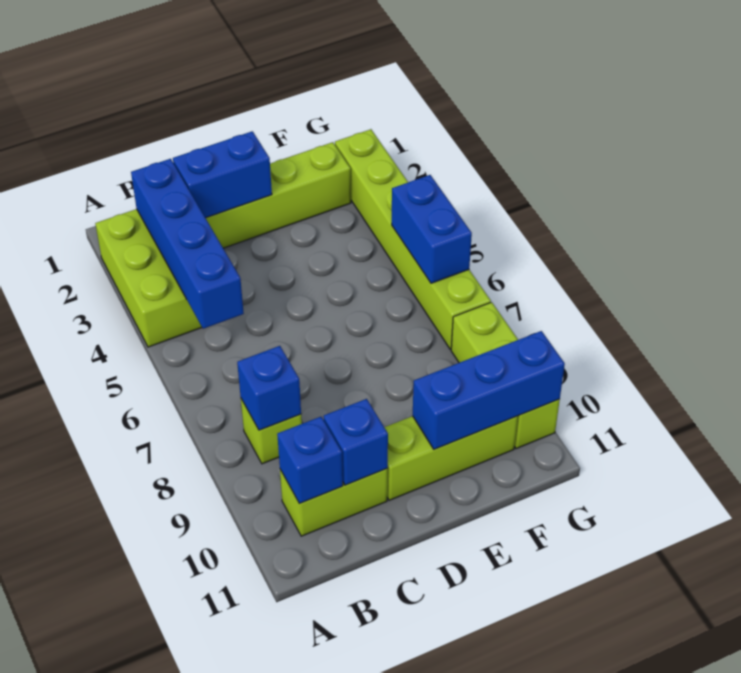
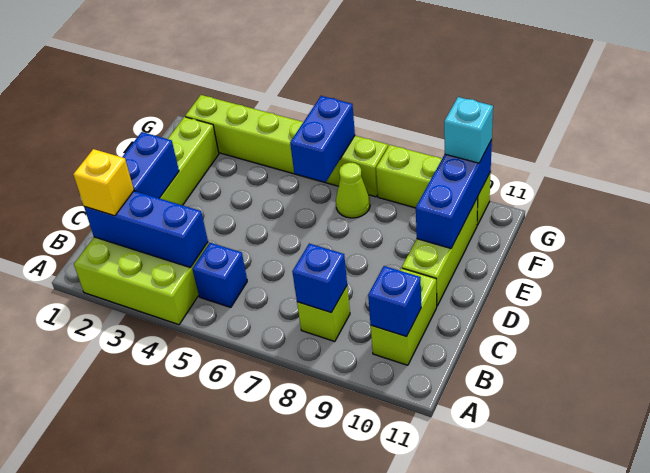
blue 1x4 brick [131,159,244,329] -> blue 1x3 brick [84,191,208,268]
none -> yellow 1x1 brick [73,149,134,216]
blue 1x1 brick [324,399,388,485] -> blue 1x1 brick moved to [193,243,247,307]
none -> lime 1x1 cone [336,163,370,218]
blue 1x2 brick [392,175,472,283] -> blue 1x2 brick turned to [290,96,355,182]
none -> cyan 1x1 brick [444,97,493,163]

